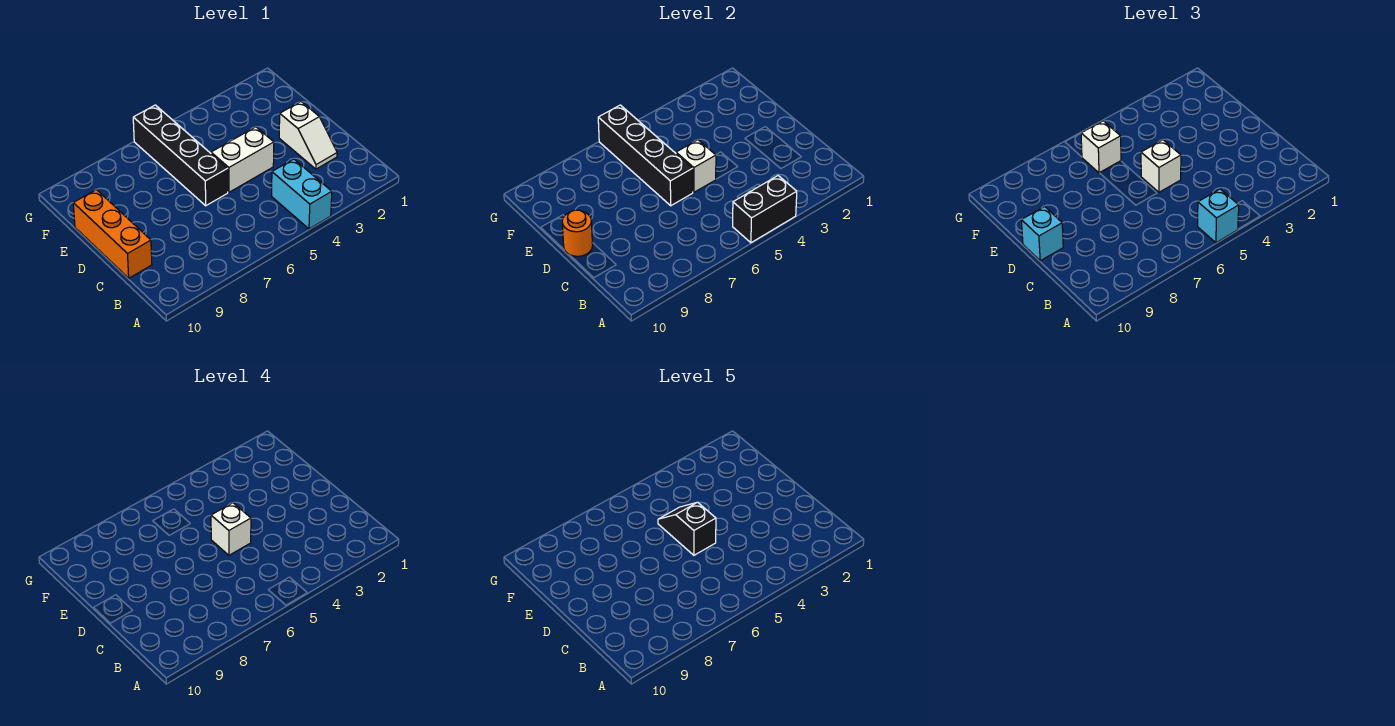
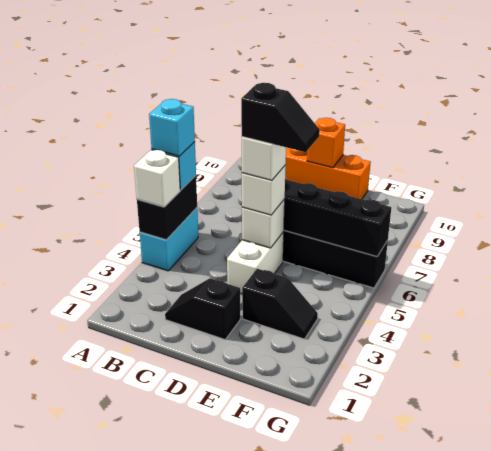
cyan 1x2 brick [272,159,332,229] -> cyan 1x2 brick turned to [140,208,198,271]
white 1x2 slope [279,102,337,169] -> black 1x2 slope [165,278,240,339]
orange 1x1 round brick [562,210,593,256] -> orange 1x1 brick [307,118,345,168]
cyan 1x1 brick [1021,207,1063,261] -> cyan 1x1 brick moved to [149,99,195,156]
none -> black 1x2 slope [242,269,318,339]
white 1x1 brick [1081,121,1121,173] -> white 1x1 brick moved to [134,150,180,207]

